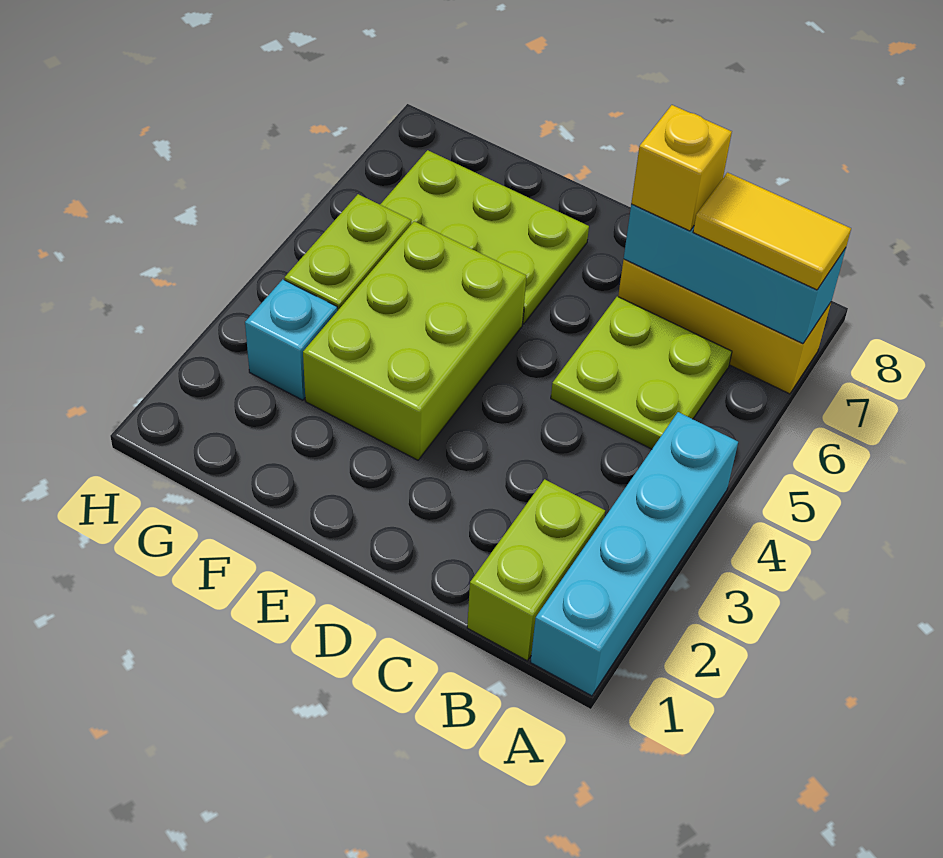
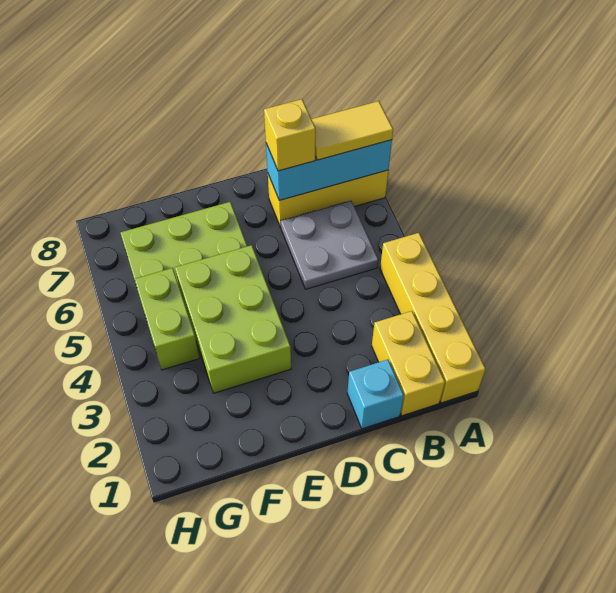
cyan 1x4 brick [531,412,738,696] -> yellow 1x4 brick [380,233,486,403]
lime 1x2 brick [467,479,605,661] -> yellow 1x2 brick [372,311,445,416]
lime 2x2 plate [551,296,732,449] -> grey 2x2 plate [281,201,378,289]
cyan 1x1 brick [245,279,337,400] -> cyan 1x1 brick moved to [347,360,404,429]

